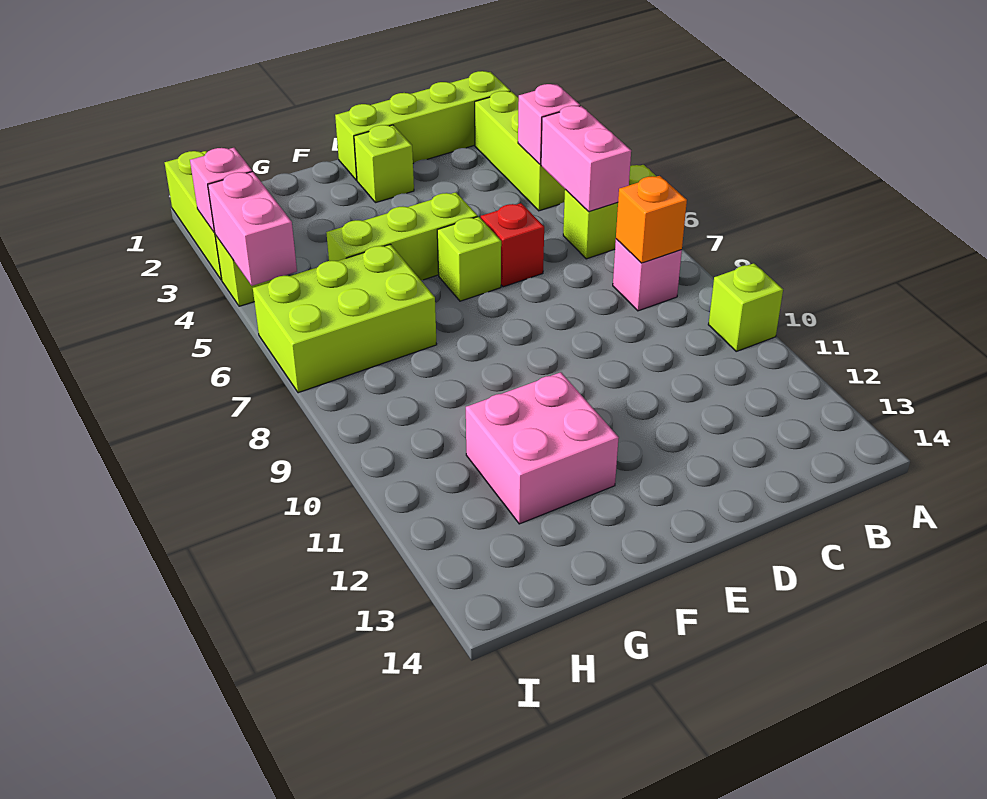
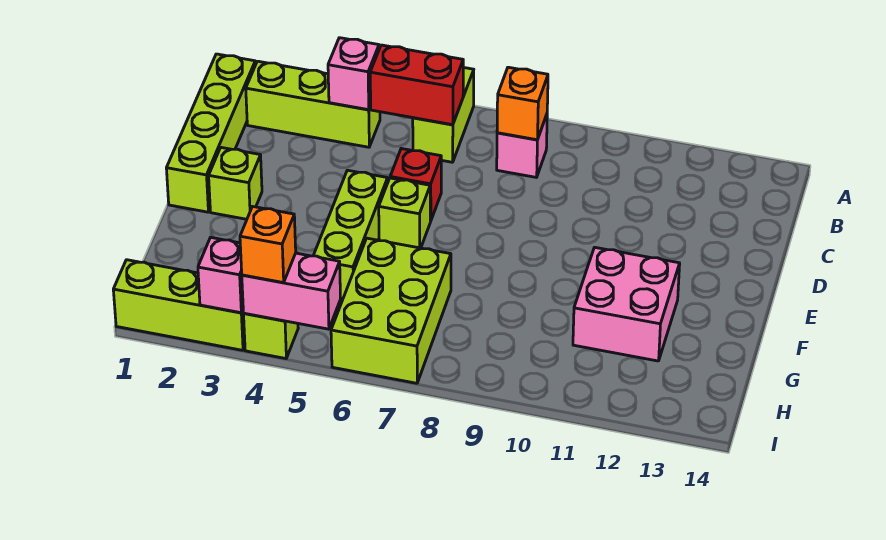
lime 1x1 brick [708,263,783,351] -> none
pink 1x2 brick [541,106,631,212] -> red 1x2 brick [370,45,463,125]
none -> orange 1x1 brick [240,207,296,283]

